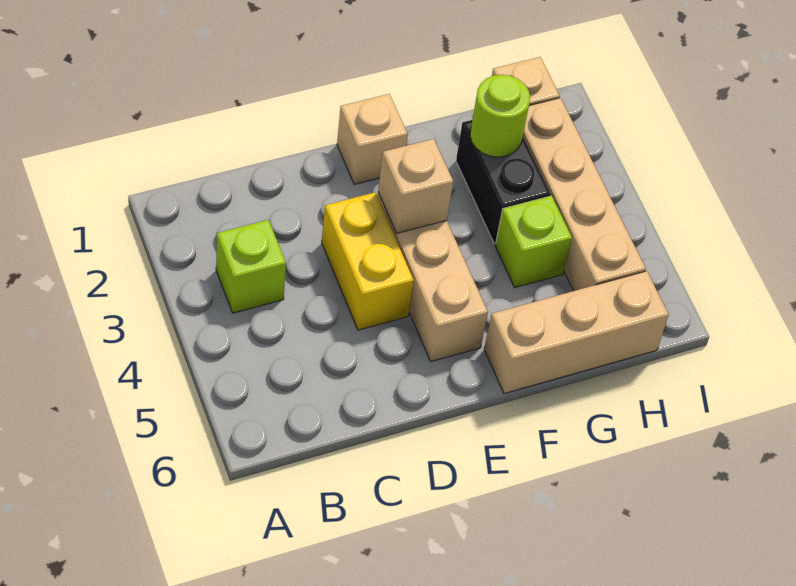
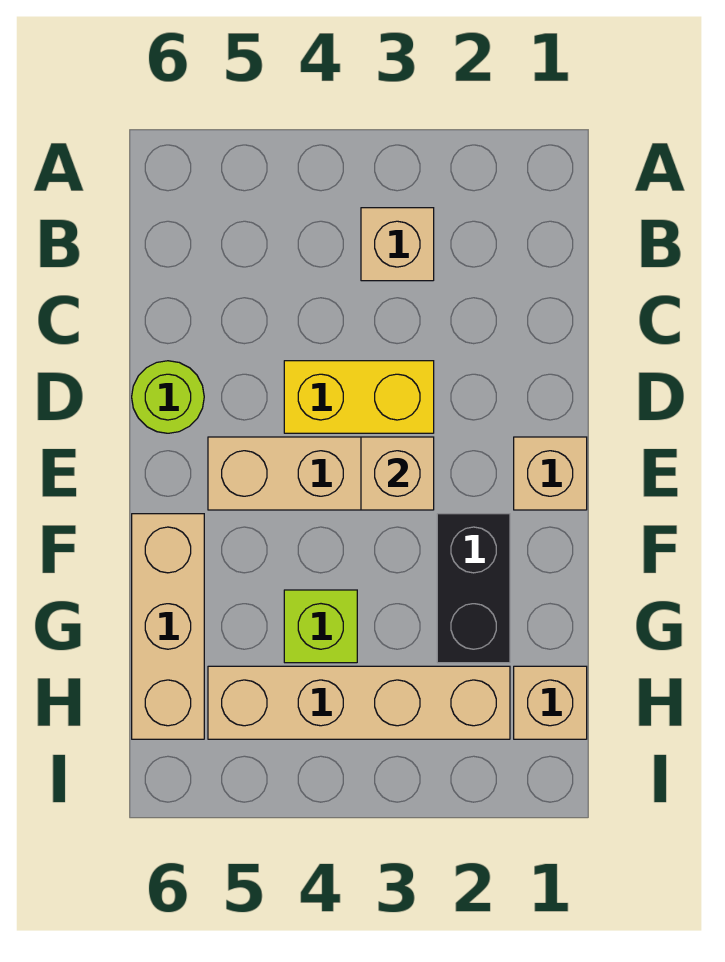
lime 1x1 brick [216,220,286,313] -> tan 1x1 brick [361,208,434,281]
black 1x2 brick [456,120,551,244] -> black 1x2 brick turned to [437,514,510,663]
lime 1x1 round brick [470,75,530,157] -> lime 1x1 round brick moved to [132,361,204,433]

